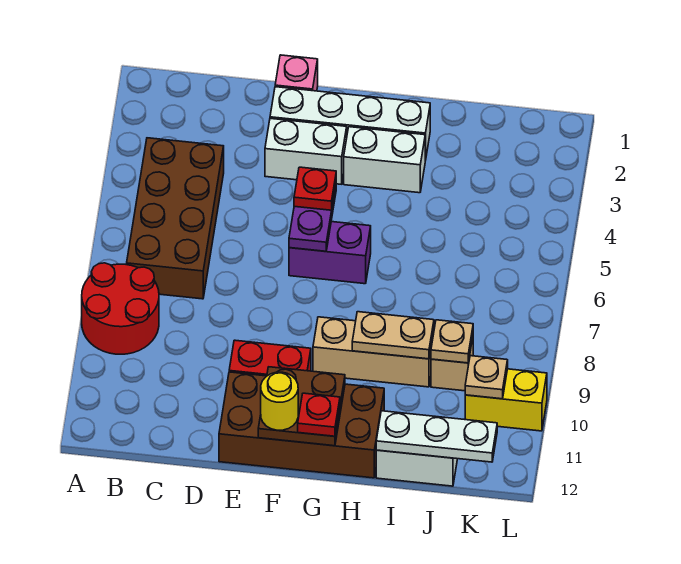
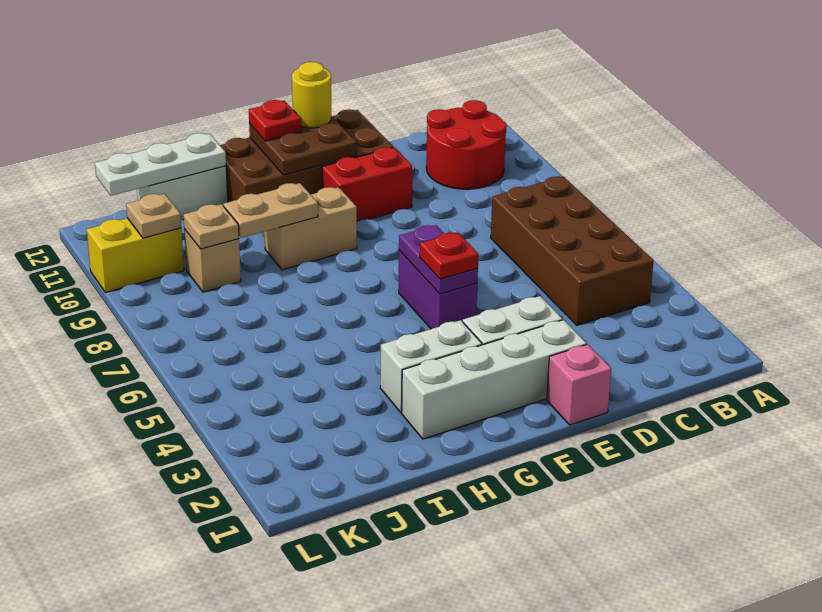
red 2x2 round brick [82,263,159,354] -> red 2x2 round brick moved to [426,100,507,189]
purple 1x2 brick [289,222,371,284] -> purple 1x2 brick turned to [399,250,477,329]
tan 1x3 brick [313,317,434,387] -> tan 1x2 brick [264,187,357,270]

